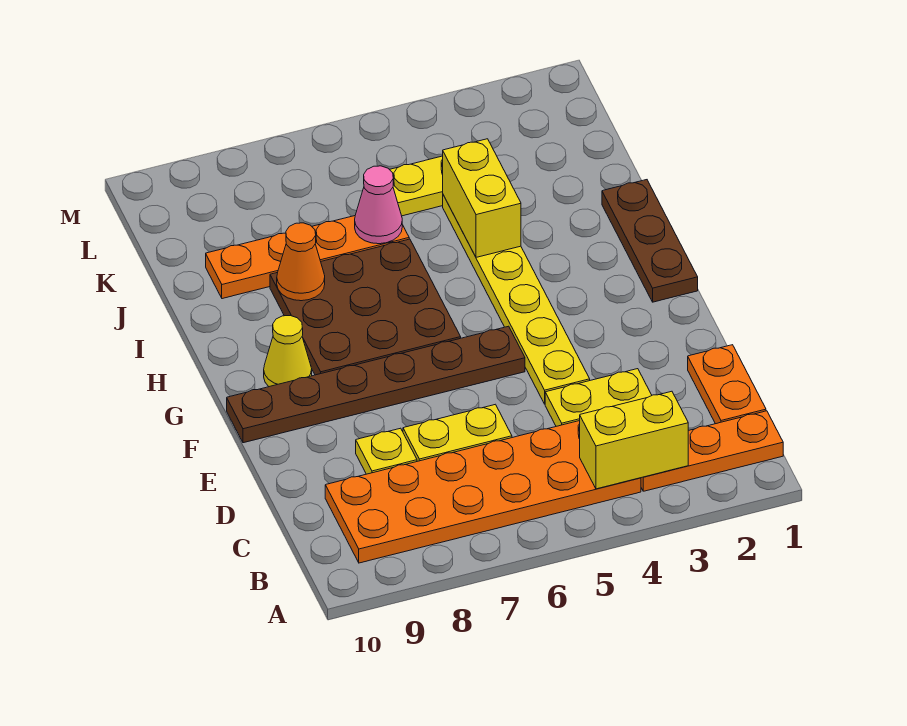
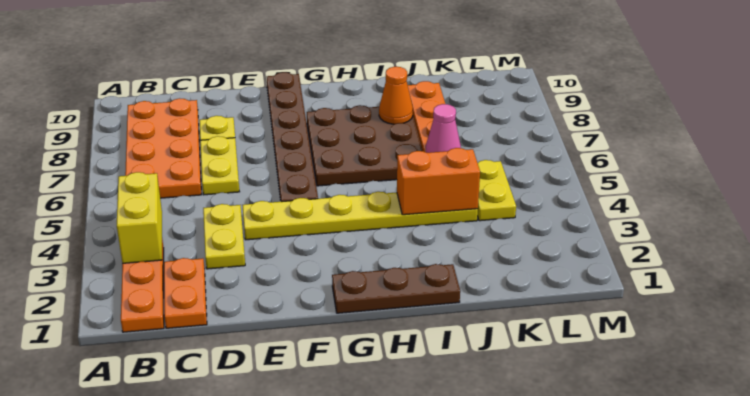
orange 2x6 plate [325,421,641,563] -> orange 2x4 plate [125,98,201,198]
orange 1x2 plate [688,345,766,424] -> orange 1x2 plate turned to [164,258,207,328]
yellow 1x1 cone [264,316,312,387] -> none
yellow 1x2 brick [443,139,521,257] -> orange 1x2 brick [397,148,480,215]

